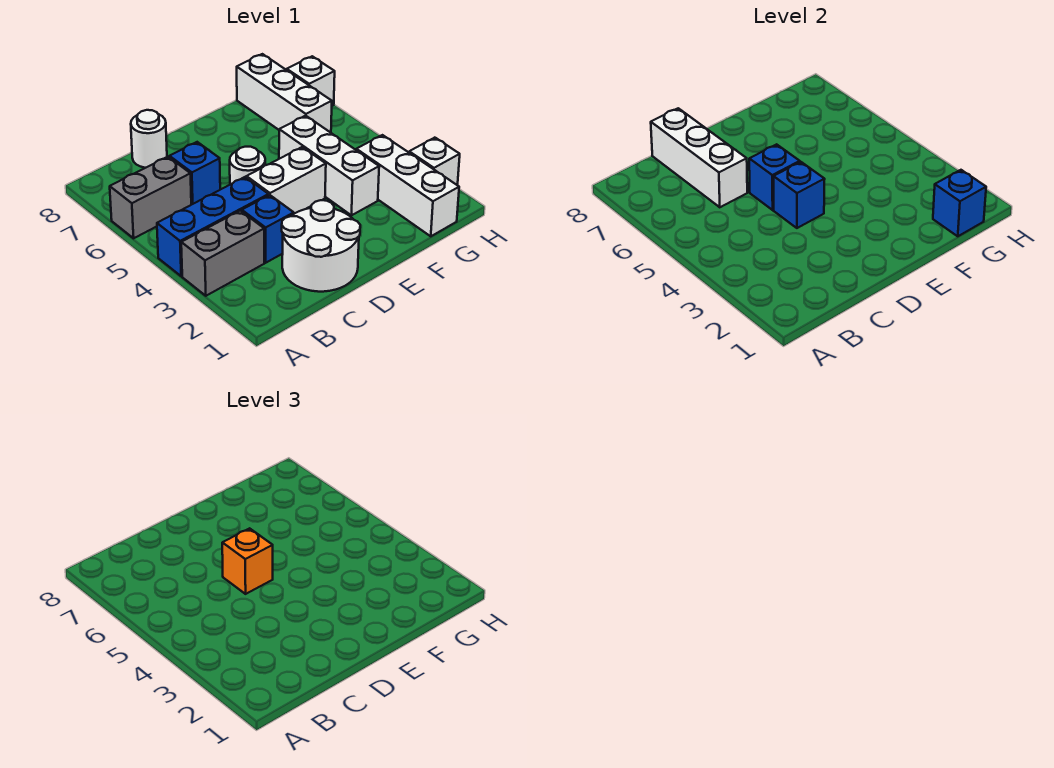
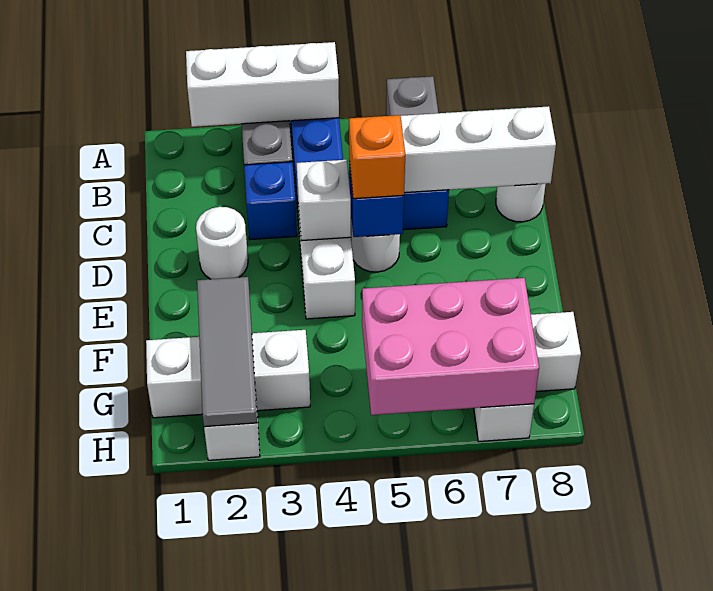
white 2x2 round brick [282,200,360,292] -> white 1x1 round brick [196,207,248,279]
blue 1x1 brick [774,162,825,228] -> white 1x1 brick [297,160,351,241]
none -> grey 1x3 tile [197,277,257,427]
white 1x3 brick [279,116,379,215] -> white 1x3 brick moved to [186,42,339,127]
blue 1x1 brick [933,170,986,236] -> none
none -> pink 2x3 brick [362,278,539,415]

